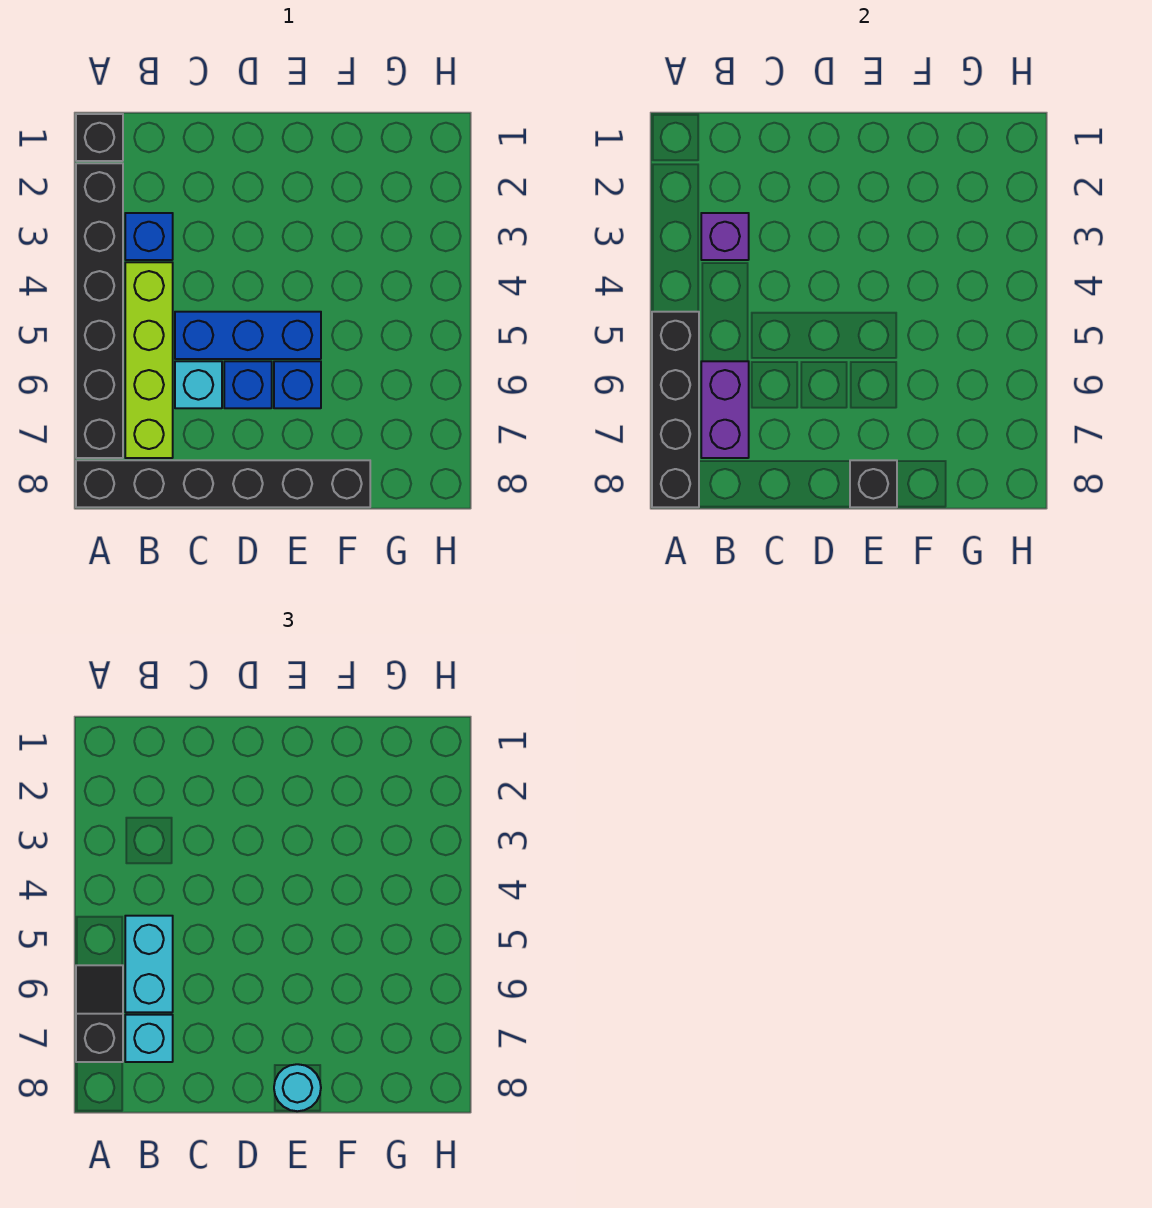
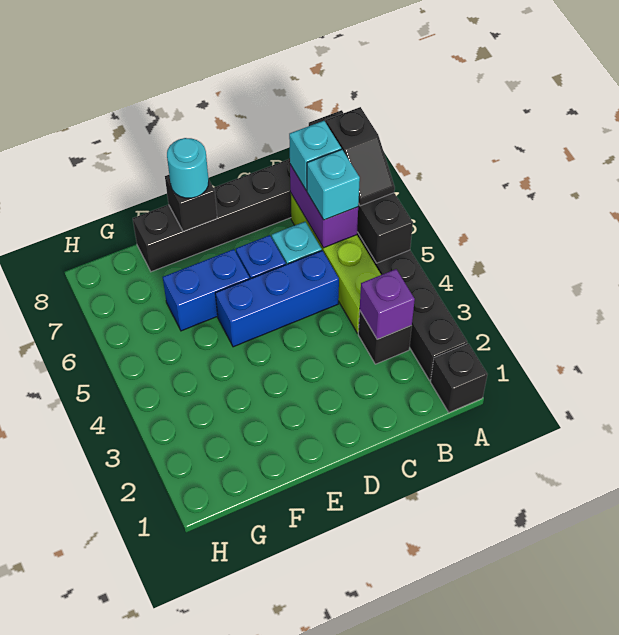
blue 1x1 brick [125,213,173,260] -> black 1x1 brick [358,311,412,364]
cyan 1x2 brick [125,916,173,1012] -> cyan 1x1 brick [307,149,360,220]
blue 1x1 brick [274,361,321,408] -> blue 1x2 brick [163,249,250,331]

